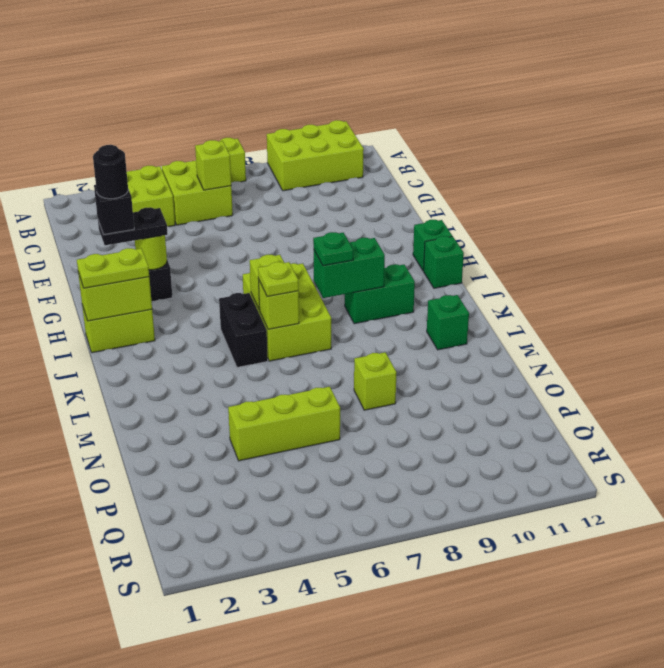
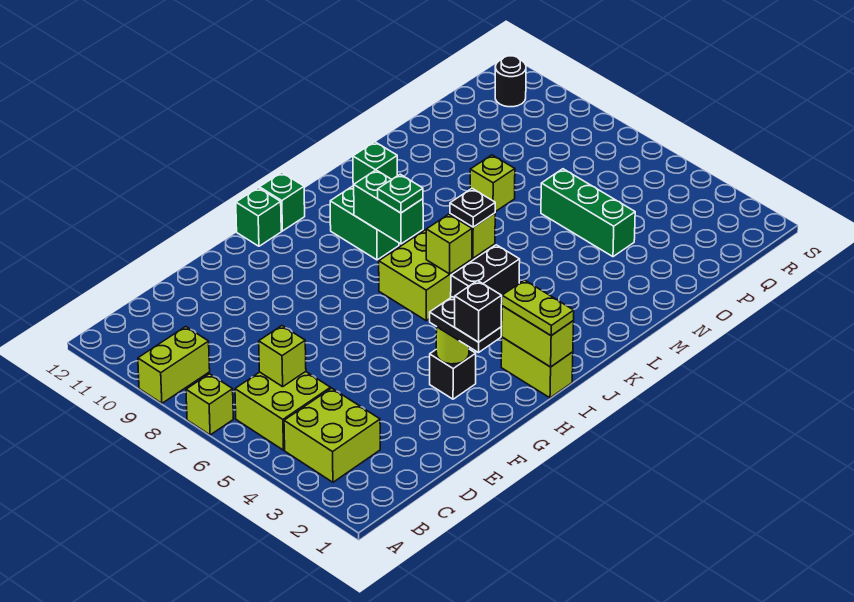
lime 2x3 brick [267,120,364,191] -> lime 1x2 brick [138,327,210,403]
black 1x1 round brick [93,145,128,199] -> black 1x1 round brick moved to [495,56,526,107]
lime 1x1 plate [258,262,299,297] -> black 1x1 plate [450,189,495,227]
lime 1x3 brick [228,387,340,461] -> green 1x3 brick [541,169,635,257]

